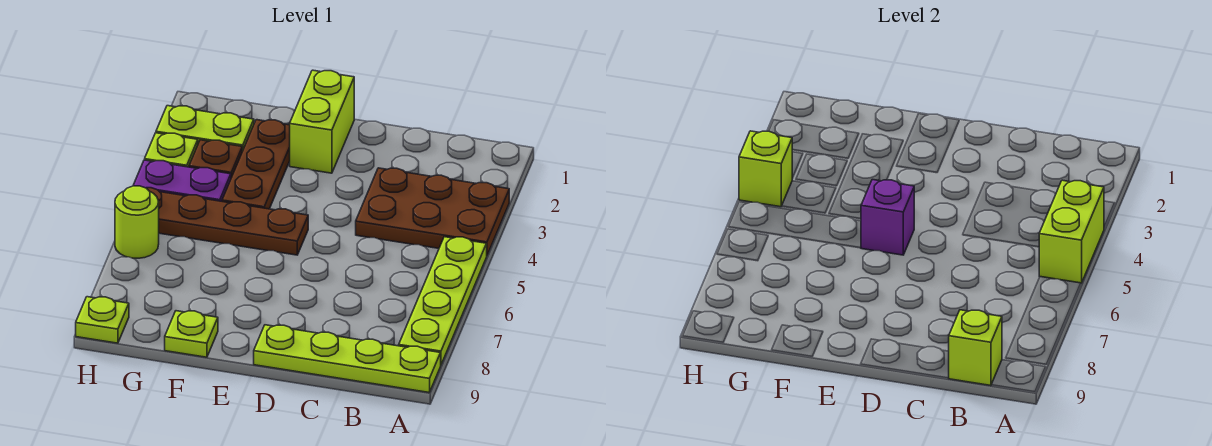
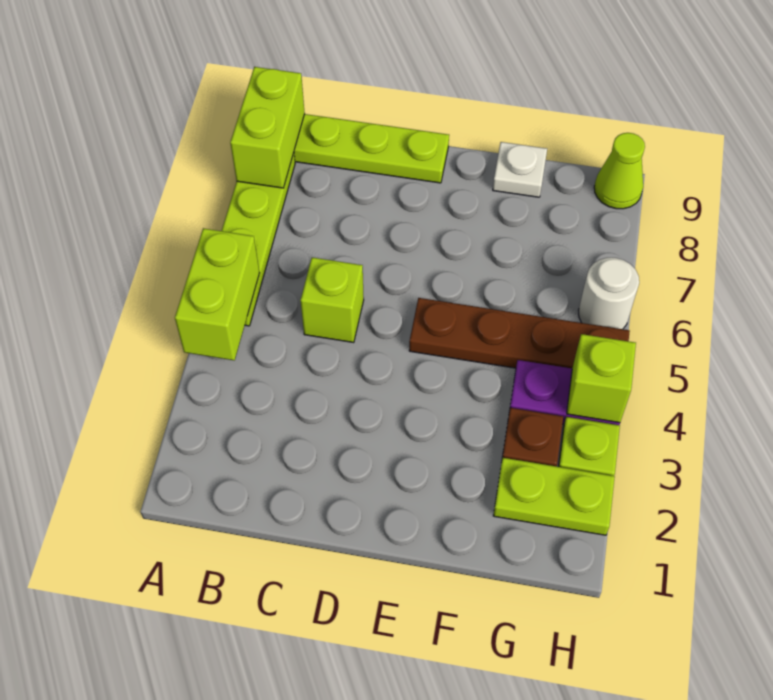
brown 2x3 plate [356,168,509,255] -> none
lime 1x1 brick [949,310,1002,386] -> lime 1x1 brick moved to [300,257,364,343]
lime 1x2 brick [290,70,354,173] -> lime 1x2 brick moved to [230,67,305,188]
purple 1x1 brick [861,179,914,255] -> none
brown 1x3 plate [222,120,290,209] -> none
lime 1x1 plate [165,311,218,357] -> white 1x1 plate [493,142,547,197]
lime 1x1 round brick [115,186,159,258] -> white 1x1 round brick [578,258,639,329]
lime 1x1 plate [76,297,129,343] -> lime 1x1 cone [594,133,645,209]

